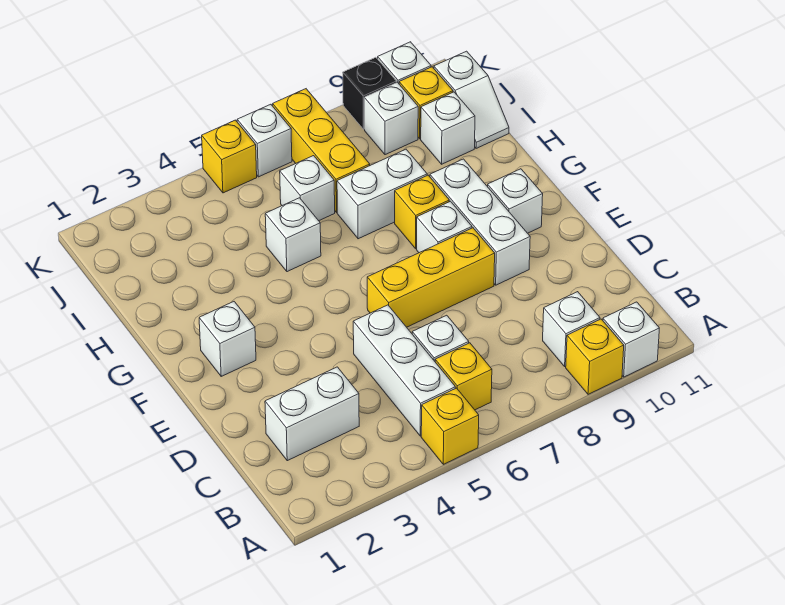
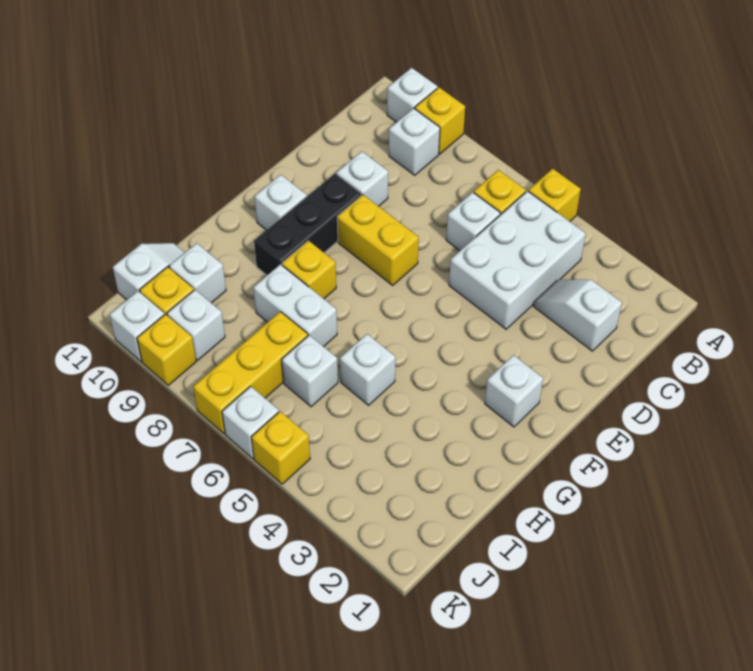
white 1x3 brick [353,305,455,436] -> white 2x3 brick [449,191,586,329]
white 1x2 brick [265,367,359,461] -> white 1x2 slope [533,279,622,351]
yellow 1x3 brick [367,228,495,327] -> yellow 1x2 brick [337,195,419,285]
white 1x3 brick [430,159,530,285] -> black 1x3 brick [254,173,362,275]
white 1x1 brick [417,201,472,253] -> white 1x1 brick moved to [336,151,388,206]
black 1x1 brick [343,57,396,129] -> yellow 1x1 brick [137,314,196,385]

